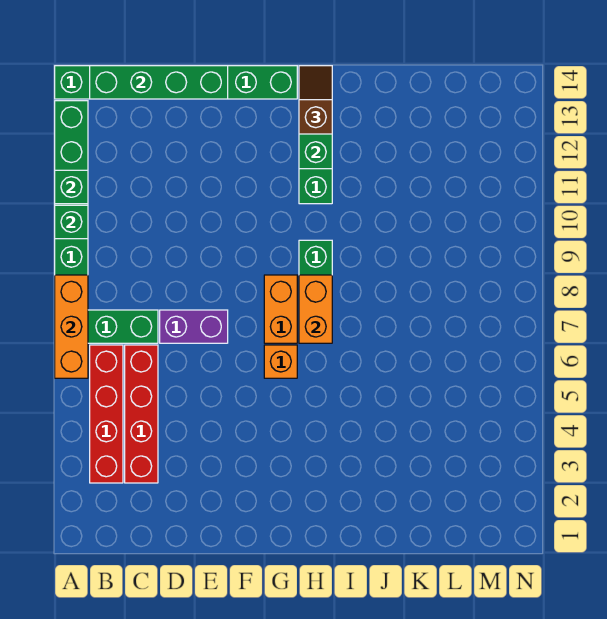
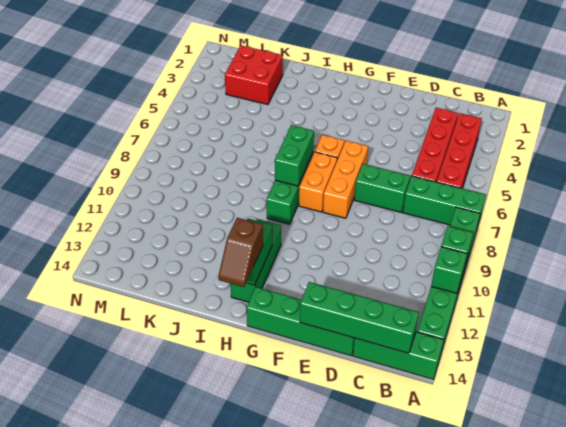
orange 1x3 brick [55,275,88,378] -> orange 1x3 brick moved to [323,141,368,218]
purple 1x2 brick [160,310,228,343] -> green 1x2 brick [354,164,410,212]
orange 1x2 brick [299,275,332,343] -> green 1x2 brick [275,125,314,186]
none -> red 2x2 brick [225,45,283,104]

